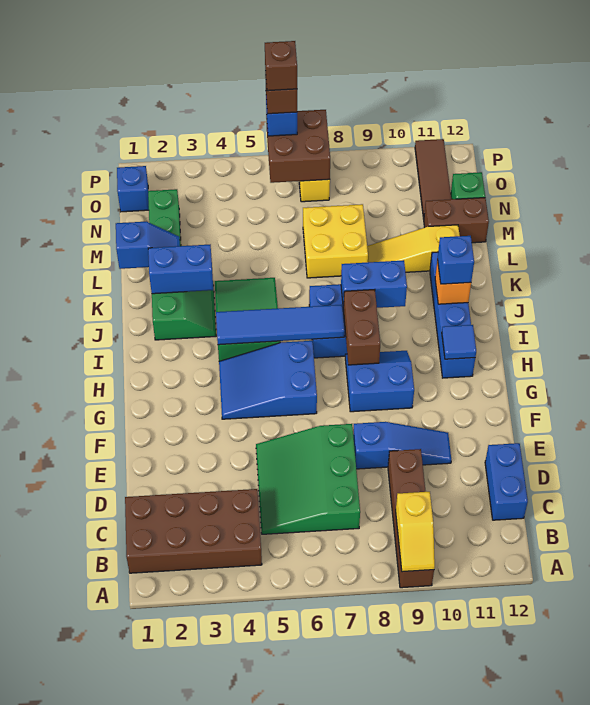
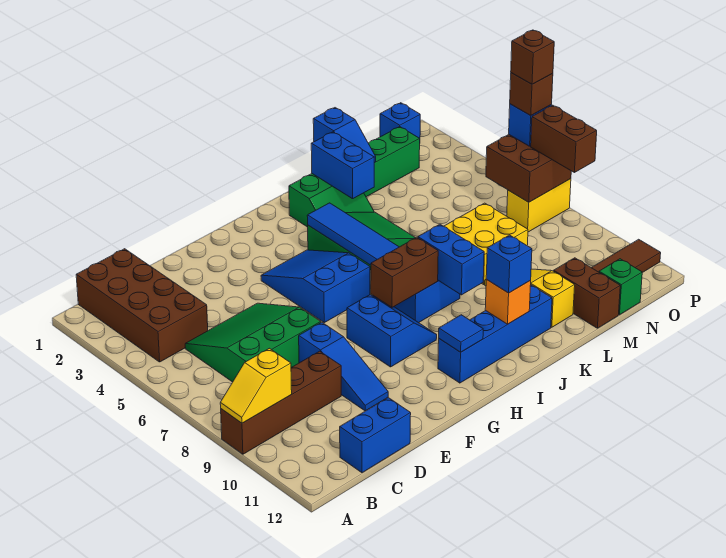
none -> brown 1x2 brick [531,105,597,173]

